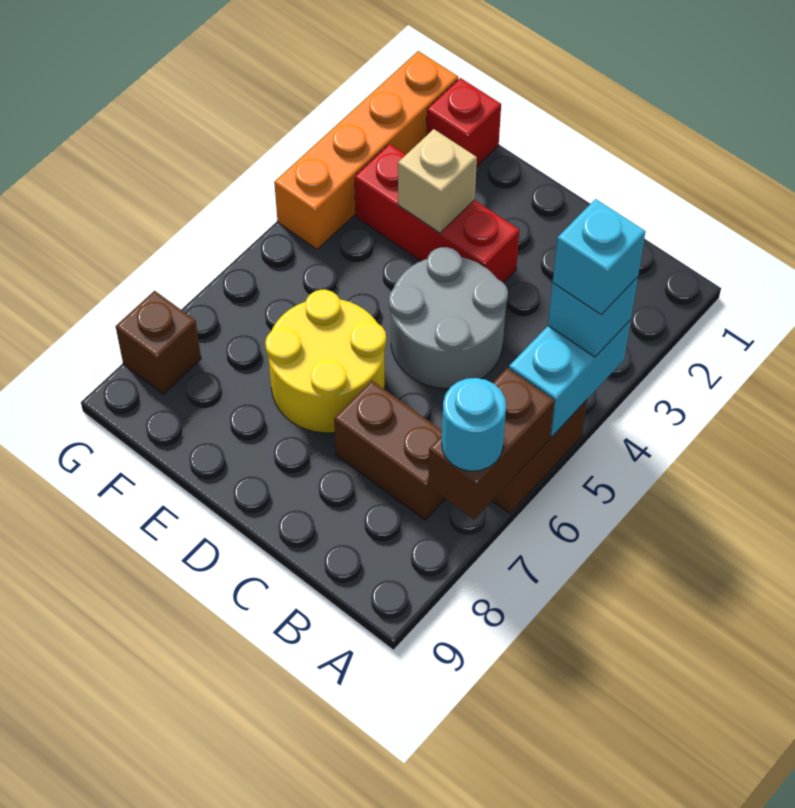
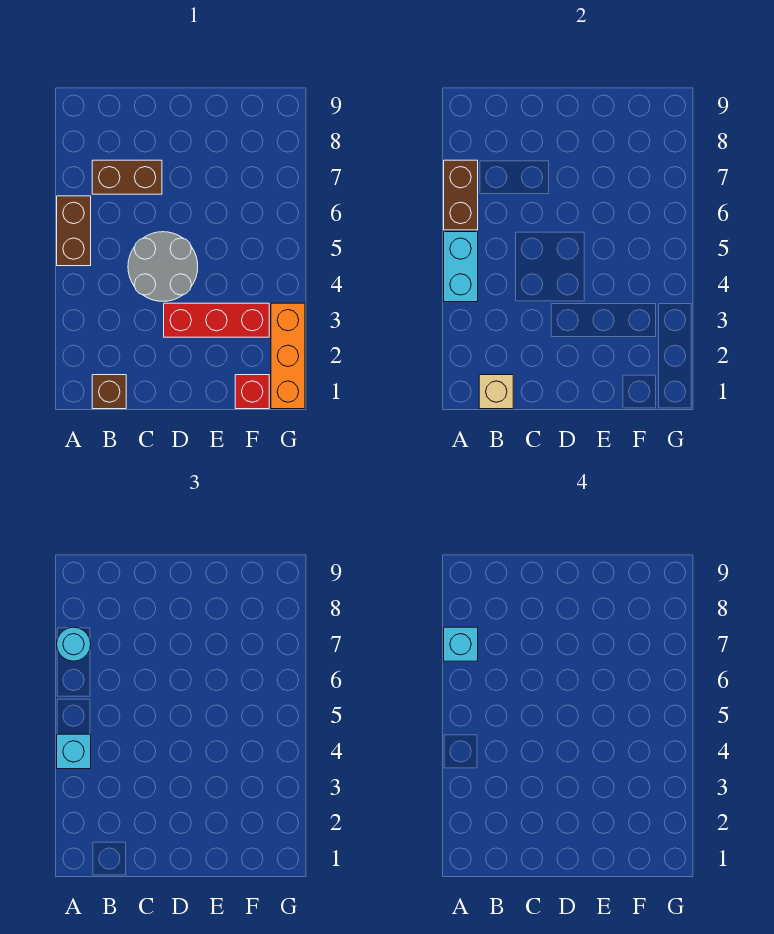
cyan 1x1 brick [553,199,645,315] -> cyan 1x1 brick moved to [444,627,478,661]
yellow 2x2 round brick [265,290,386,433] -> none
tan 1x1 brick [398,129,477,233] -> tan 1x1 brick moved to [479,375,513,409]
orange 1x4 brick [274,51,458,249] -> orange 1x3 brick [271,303,305,409]
brown 1x1 brick [116,291,201,394] -> brown 1x1 brick moved to [92,375,126,409]

